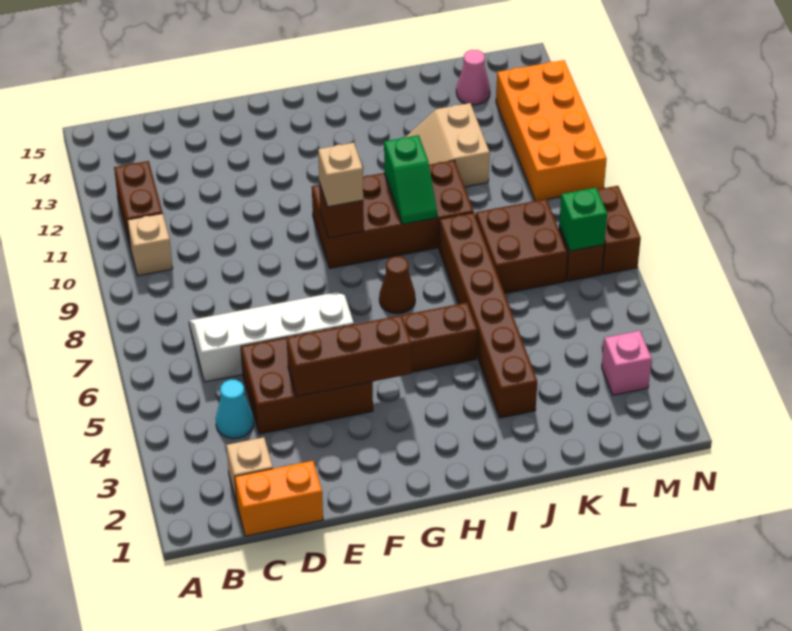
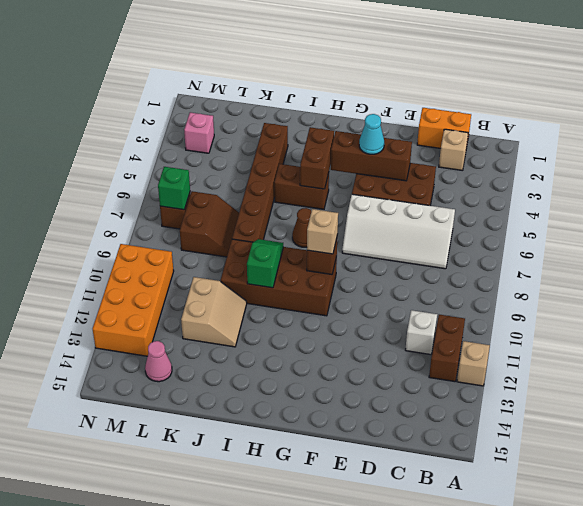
tan 1x1 brick [127,214,173,276] -> tan 1x1 brick moved to [457,341,490,386]
cyan 1x1 cone [216,380,254,439] -> cyan 1x1 cone moved to [359,114,384,154]
none -> white 1x1 brick [405,310,437,355]
brown 2x2 brick [476,199,568,293] -> brown 2x2 slope [180,191,239,257]
brown 1x2 brick [597,186,641,274] -> brown 1x2 brick moved to [300,127,334,189]

